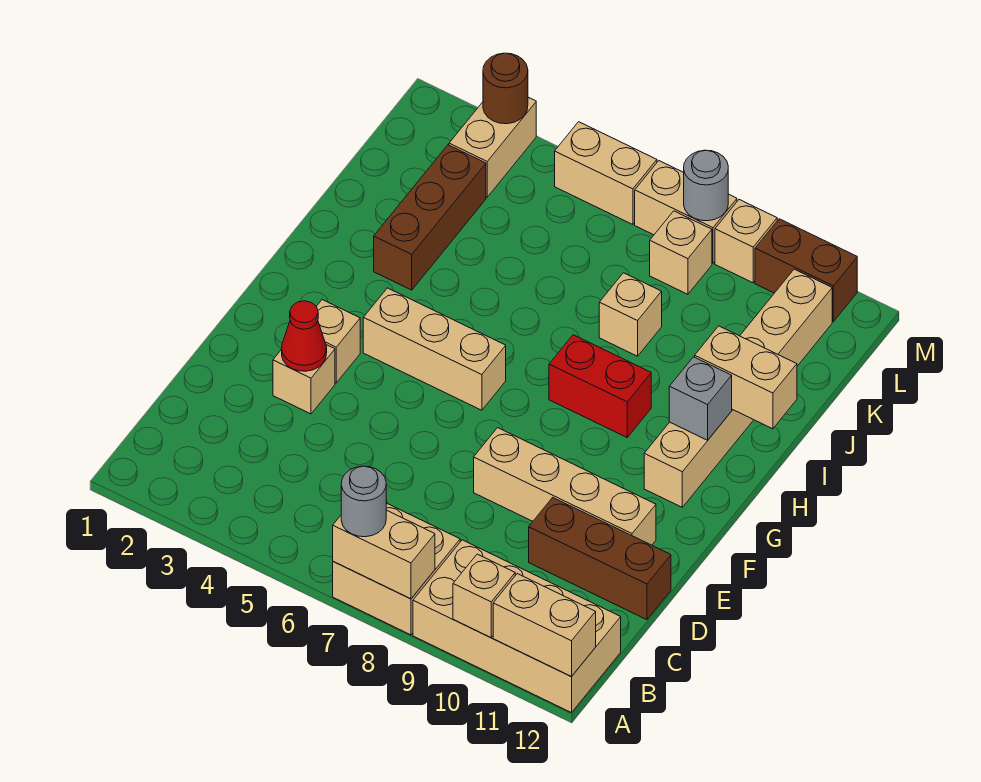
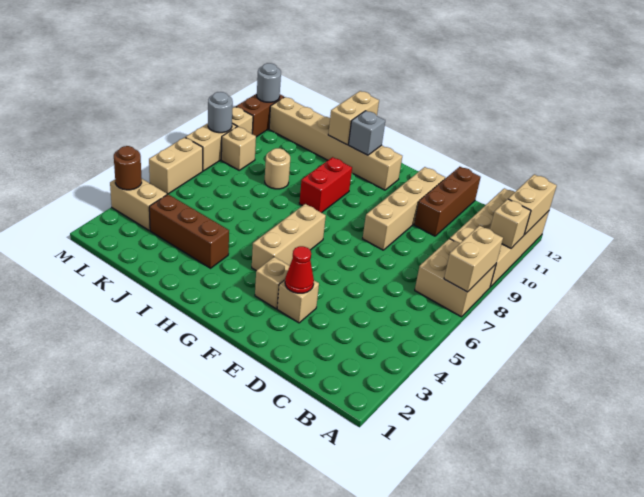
grey 1x1 round brick [341,466,386,537] -> grey 1x1 round brick moved to [257,63,281,102]
tan 1x1 brick [599,273,662,356] -> tan 1x1 round brick [265,148,290,189]

